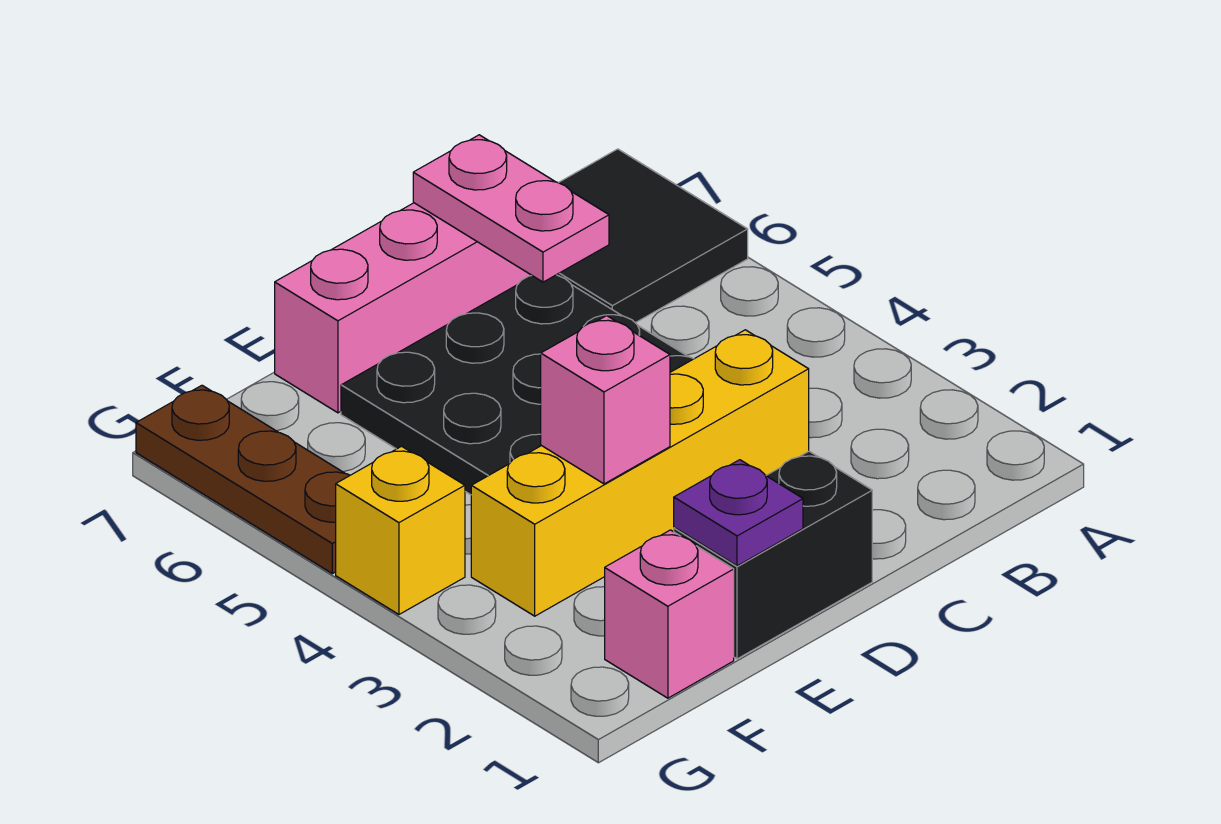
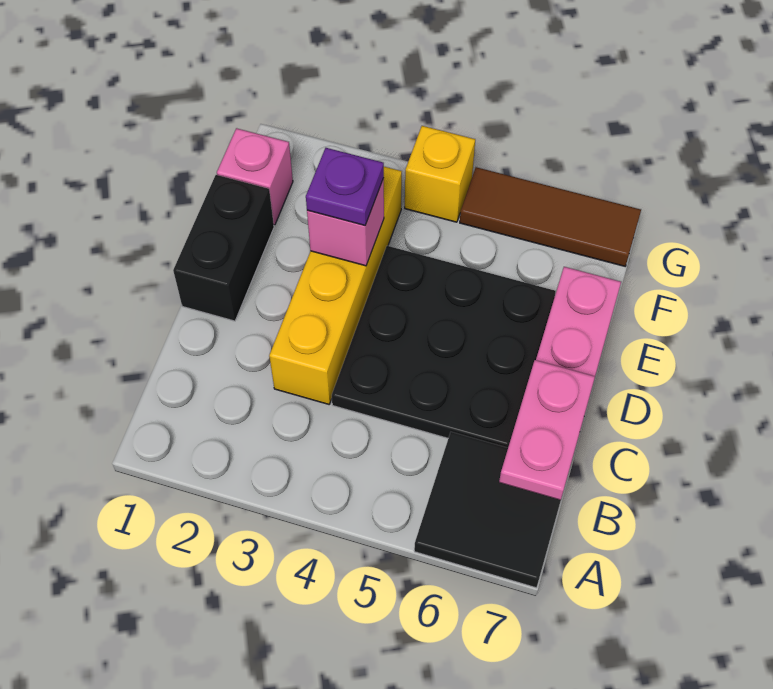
pink 1x2 plate [413,135,609,282] -> pink 1x2 plate turned to [499,360,595,500]
purple 1x1 plate [674,460,803,566] -> purple 1x1 plate moved to [306,148,384,225]
brown 1x3 plate [136,385,350,574] -> brown 1x3 tile [460,167,641,266]

